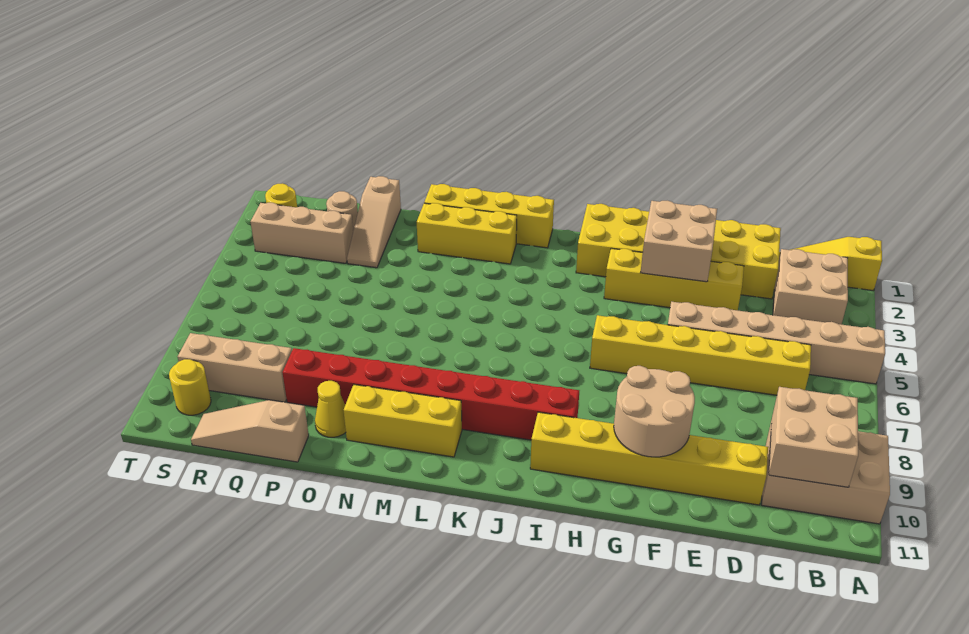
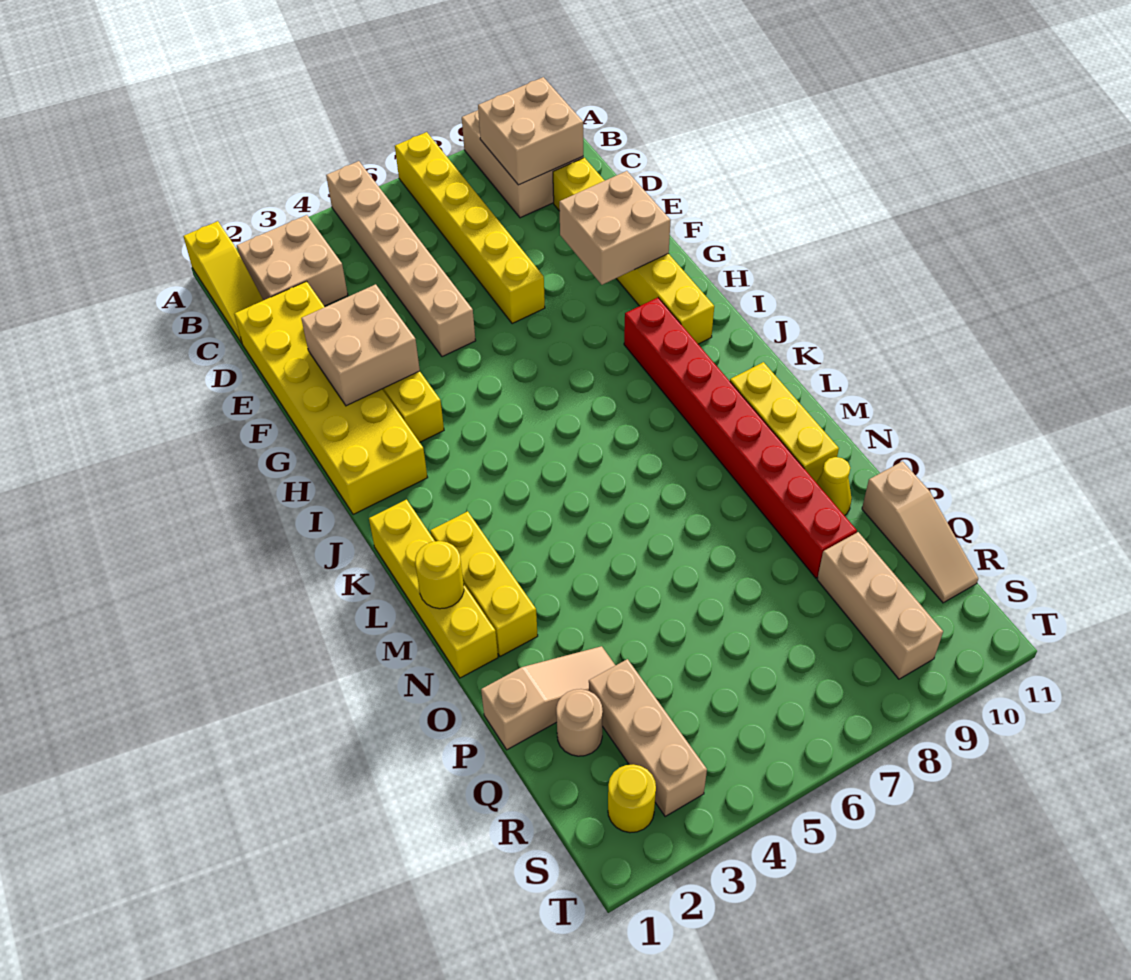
yellow 1x6 brick [590,315,811,395] -> yellow 1x6 brick moved to [395,132,545,324]
tan 2x2 round brick [614,366,695,457] -> tan 2x2 brick [559,171,671,285]
yellow 1x1 round brick [169,359,211,415] -> yellow 1x1 round brick moved to [415,541,464,609]

